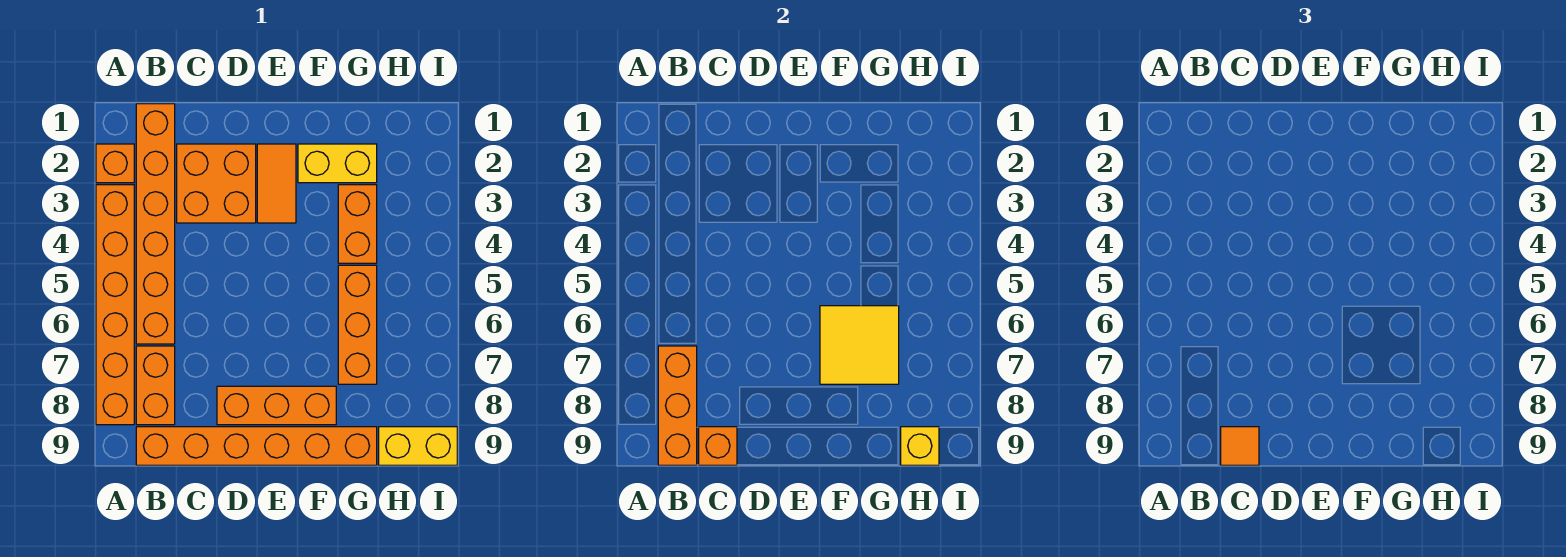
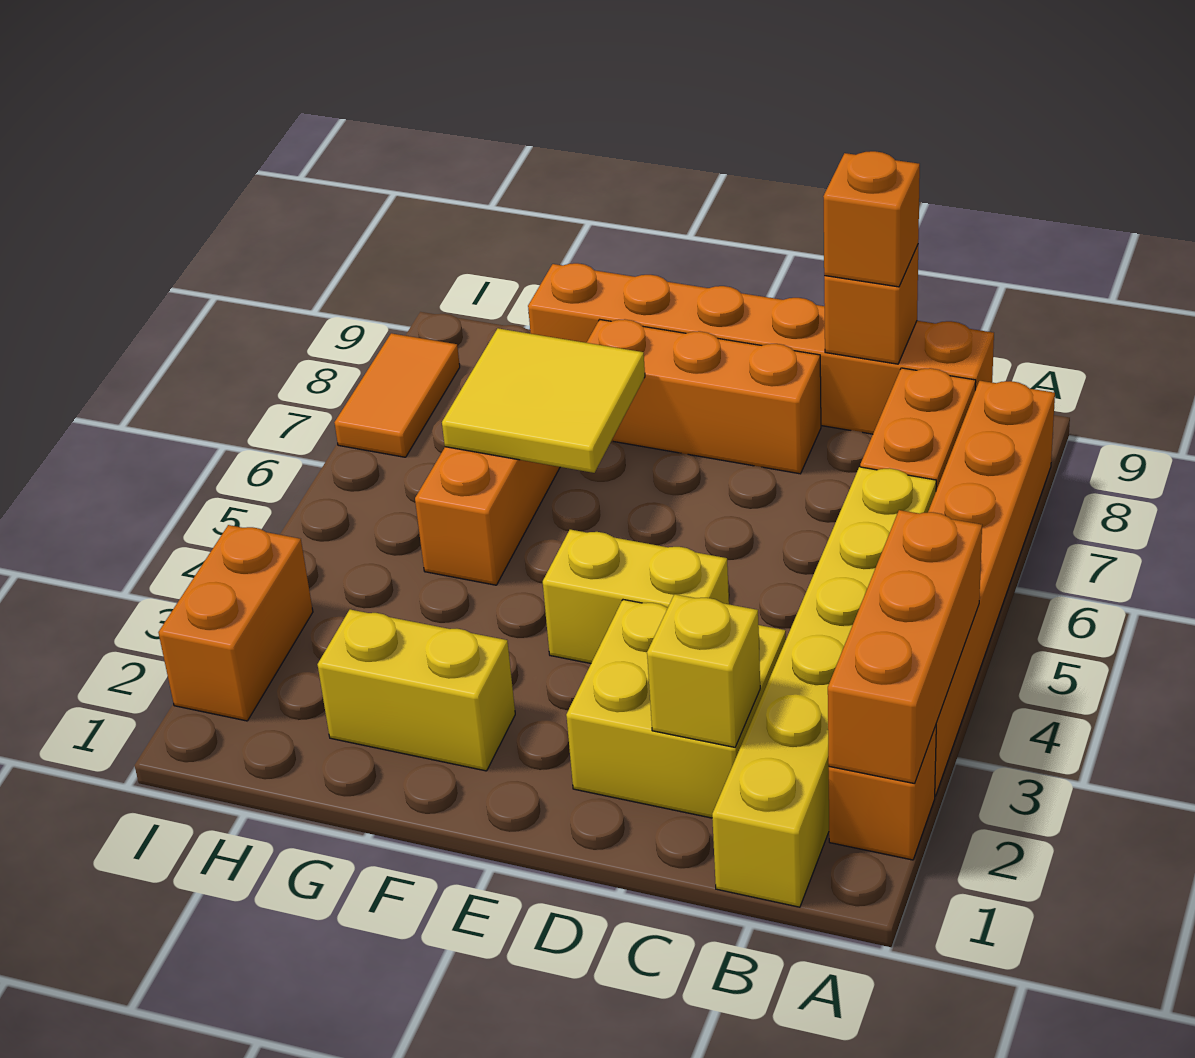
orange 1x6 brick [136,104,175,344] -> yellow 1x6 brick [712,467,936,907]
orange 1x3 brick [658,346,697,465] -> orange 1x3 brick moved to [828,510,982,784]
orange 2x2 brick [177,144,256,223] -> yellow 2x2 brick [566,600,786,818]
orange 1x1 tile [1221,427,1259,465] -> orange 1x1 brick [823,151,920,287]
orange 1x2 tile [257,144,296,223] -> orange 1x2 tile moved to [334,333,460,457]
orange 1x2 brick [338,185,377,263] -> orange 1x2 brick moved to [158,525,313,721]
yellow 1x2 brick [379,427,457,465] -> yellow 1x2 brick moved to [543,530,729,663]
yellow 1x1 brick [901,427,939,465] -> yellow 1x1 brick moved to [647,594,760,747]

